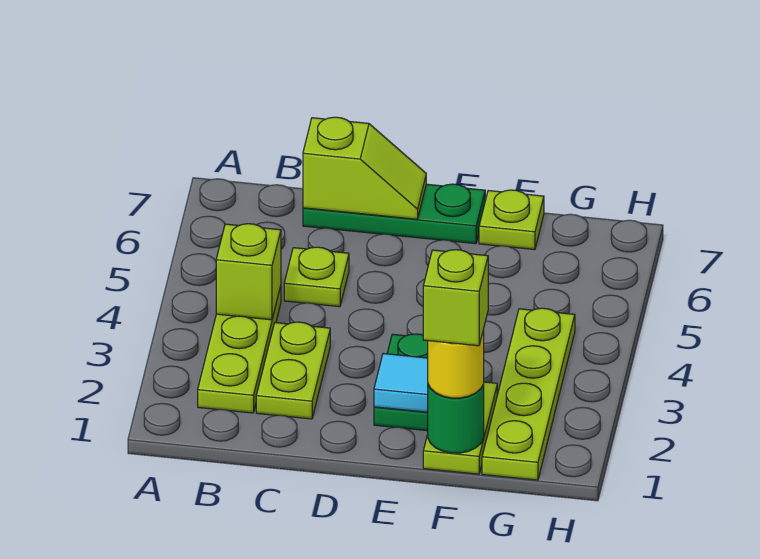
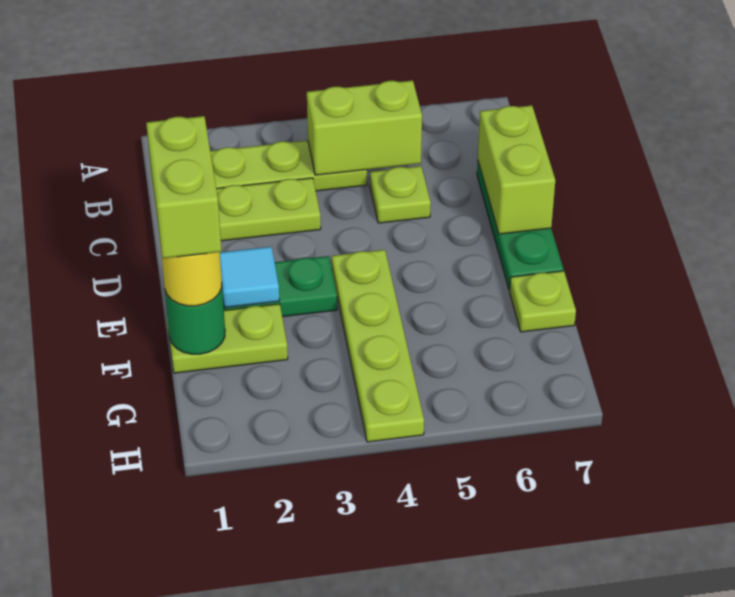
lime 1x1 brick [216,224,281,320] -> lime 1x2 brick [307,80,422,175]
lime 1x2 slope [303,117,426,219] -> lime 1x2 brick [478,105,555,234]
lime 1x1 brick [423,250,488,346] -> lime 1x2 brick [146,116,222,258]
lime 1x4 plate [482,308,575,480] -> lime 1x4 plate turned to [332,250,424,442]

